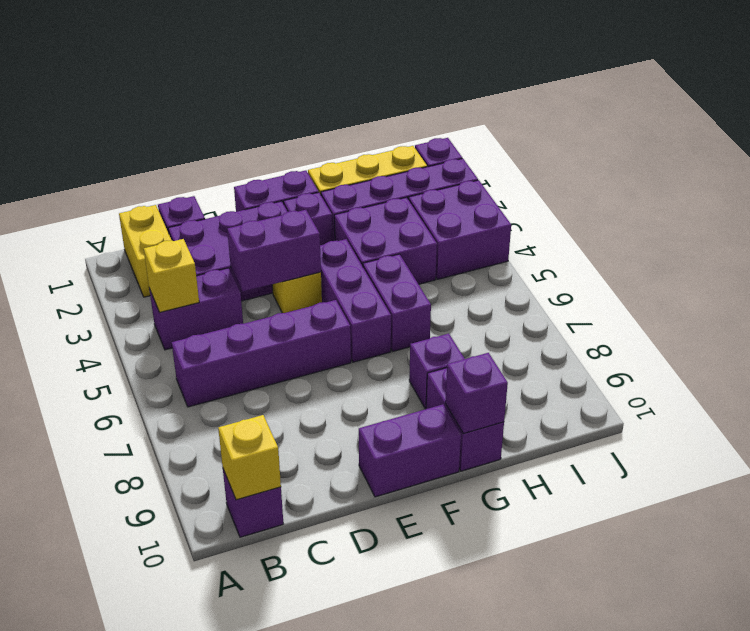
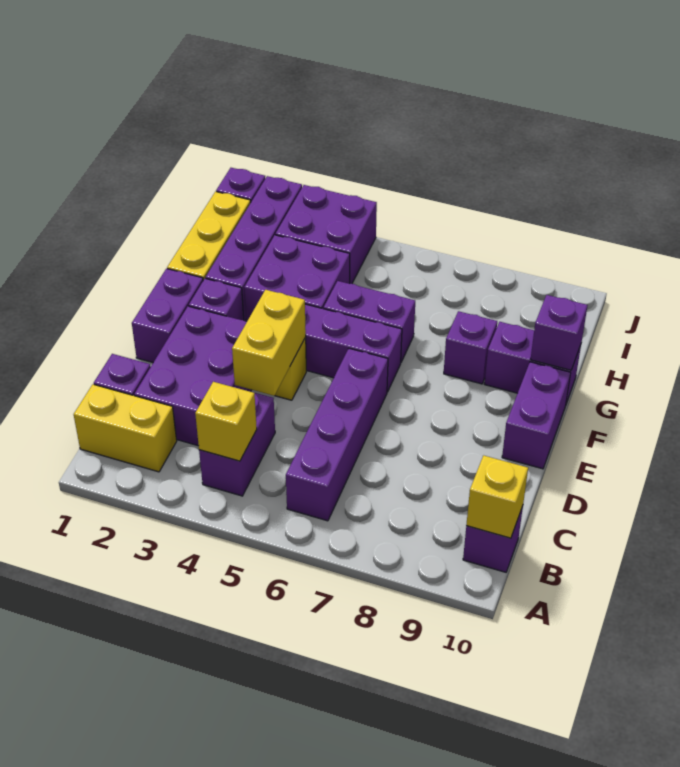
purple 1x2 brick [227,210,321,291] -> yellow 1x2 brick [232,290,306,396]

